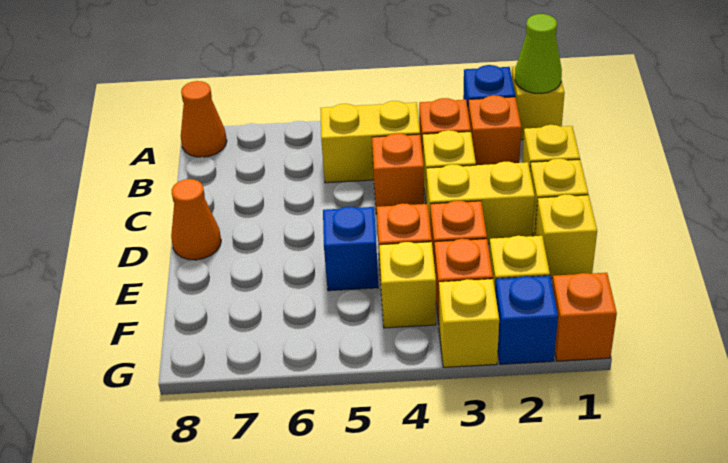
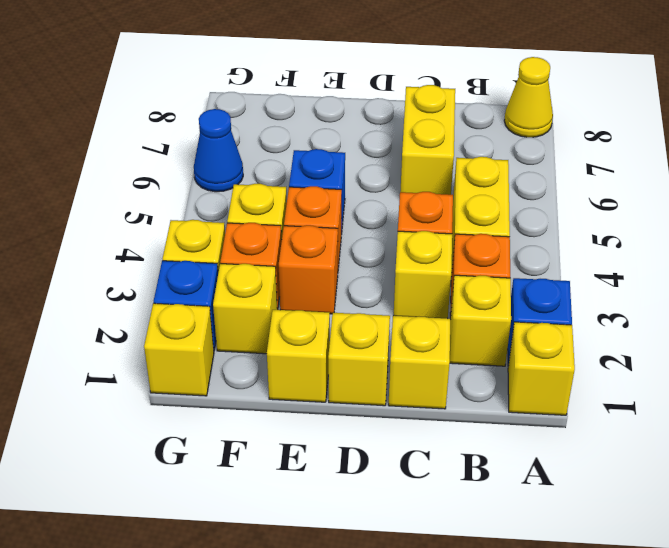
lime 1x1 cone [515,14,562,93] -> none
orange 1x1 cone [181,81,227,157] -> yellow 1x1 cone [504,57,553,137]
orange 1x1 brick [468,95,521,165] -> yellow 1x1 brick [450,275,511,366]
yellow 1x2 brick [426,162,535,244] -> yellow 1x2 brick moved to [400,85,455,195]
orange 1x1 cone [171,179,221,260] -> none
orange 1x1 brick [552,273,617,361] -> yellow 1x1 brick [144,303,214,396]
none -> blue 1x1 cone [194,109,243,192]

